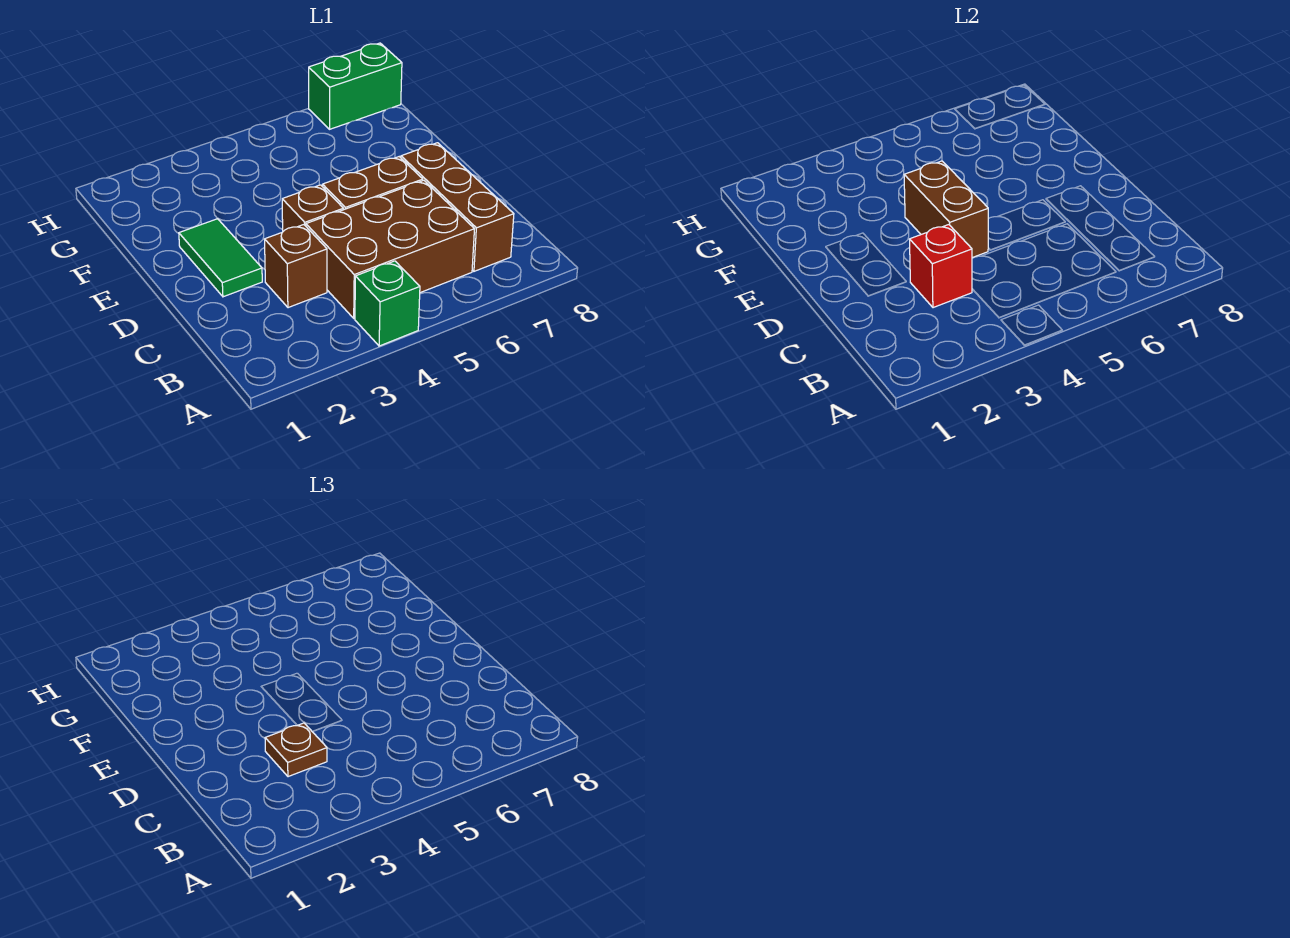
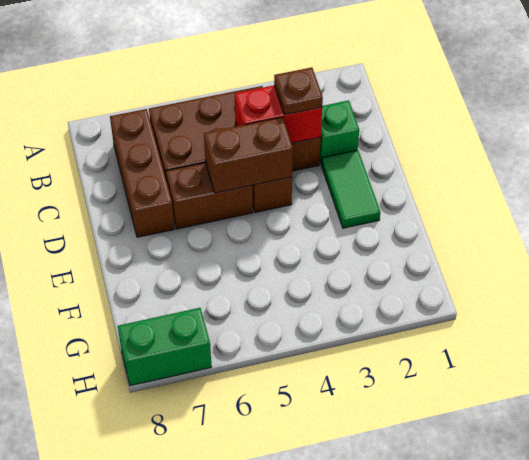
green 1x1 brick [355,261,420,346] -> green 1x1 brick moved to [320,100,359,165]
red 1x1 brick [910,225,972,308] -> red 1x2 brick [235,85,322,143]
brown 1x2 brick [904,161,988,258] -> brown 1x2 brick turned to [204,117,293,193]

